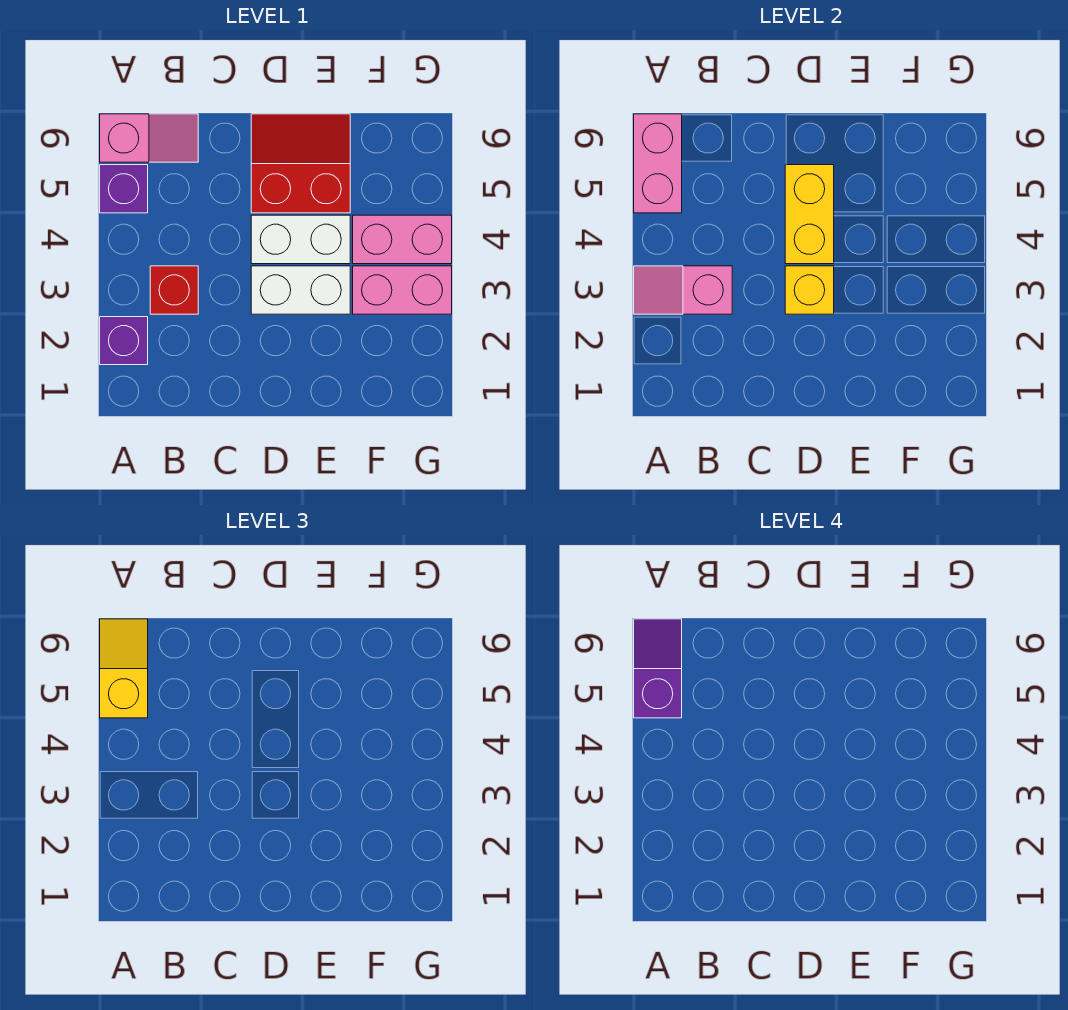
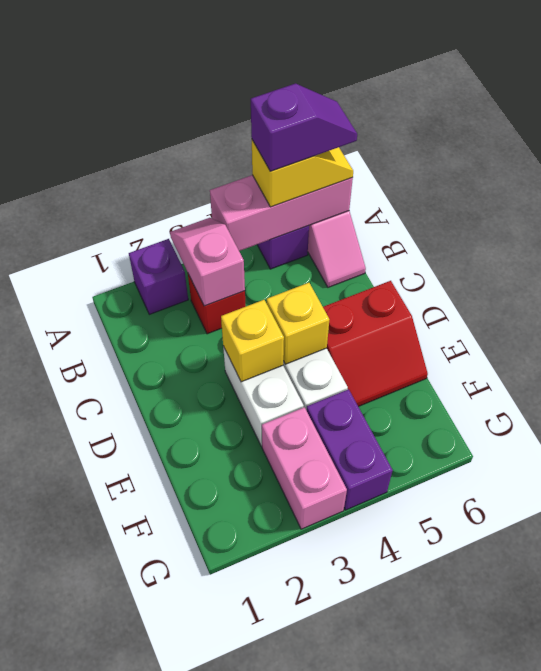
pink 1x2 brick [634,114,682,213] -> pink 1x3 brick [210,175,353,251]
yellow 1x2 brick [785,165,834,264] -> yellow 1x1 brick [267,283,329,364]
red 2x2 slope [251,114,350,213] -> red 2x2 slope turned to [323,281,428,407]
pink 1x2 brick [353,215,452,264] -> purple 1x2 brick [306,389,393,510]

